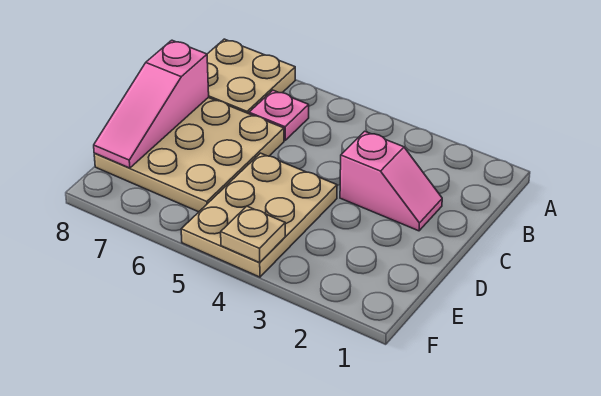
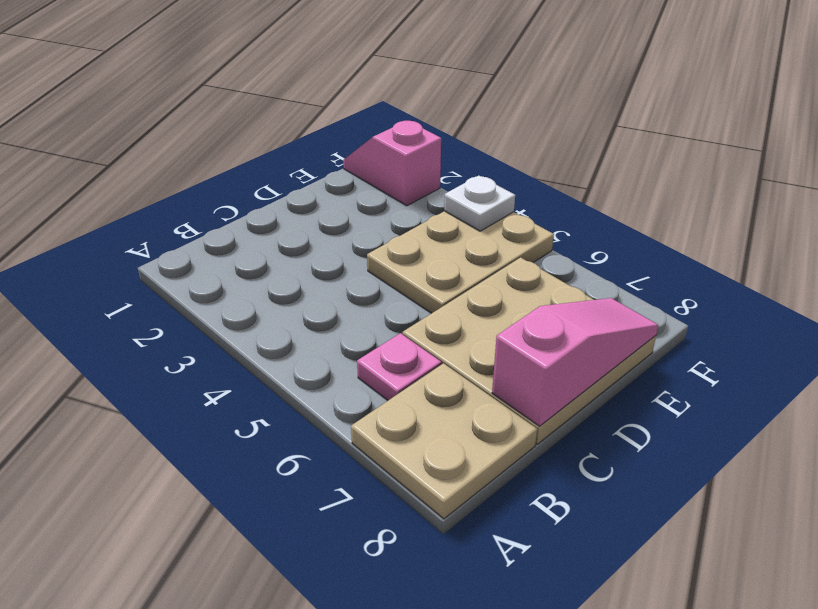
pink 1x2 slope [340,131,442,231] -> pink 1x2 slope moved to [343,121,441,206]
tan 1x1 plate [221,206,285,263] -> white 1x1 plate [444,176,515,231]

